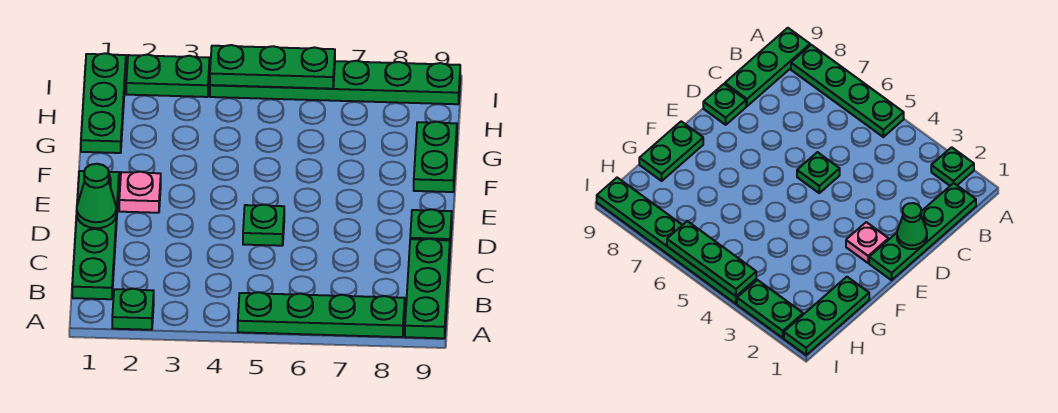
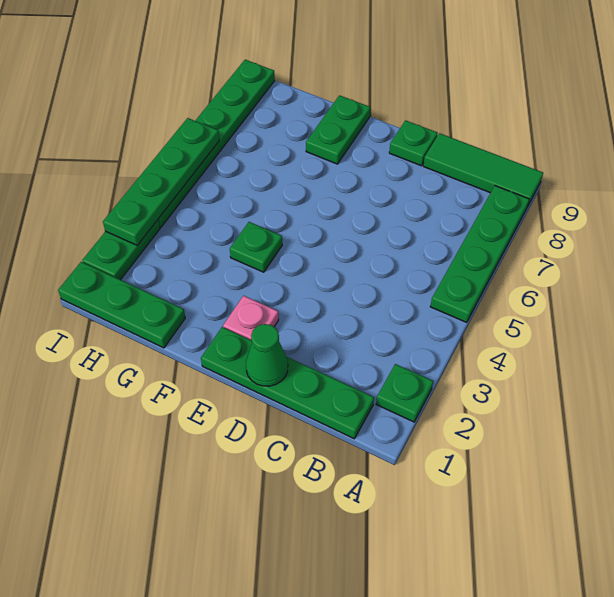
green 1x3 plate [405,239,450,338] -> green 1x3 tile [423,133,543,207]
green 1x1 plate [243,205,284,246] -> green 1x1 plate moved to [230,222,282,272]
green 1x2 plate [414,122,457,192] -> green 1x2 plate turned to [306,95,370,164]
green 1x3 plate [210,45,335,89] -> green 1x4 plate [103,118,219,245]

